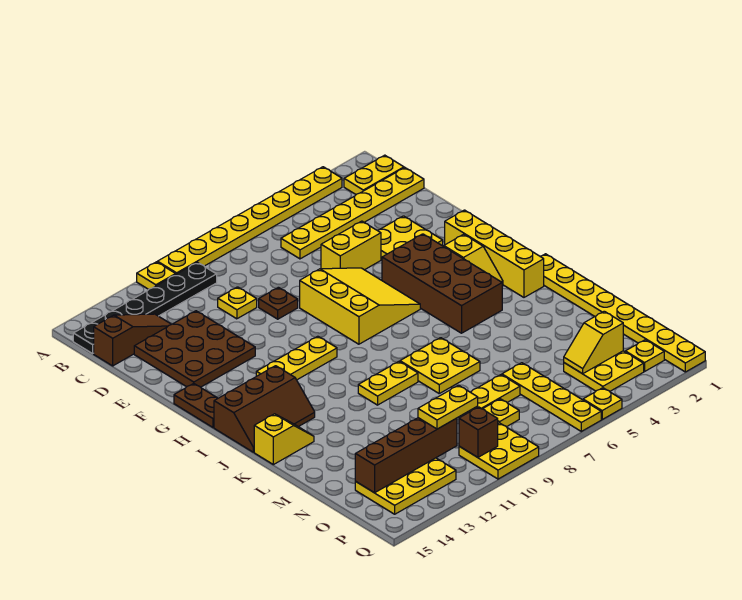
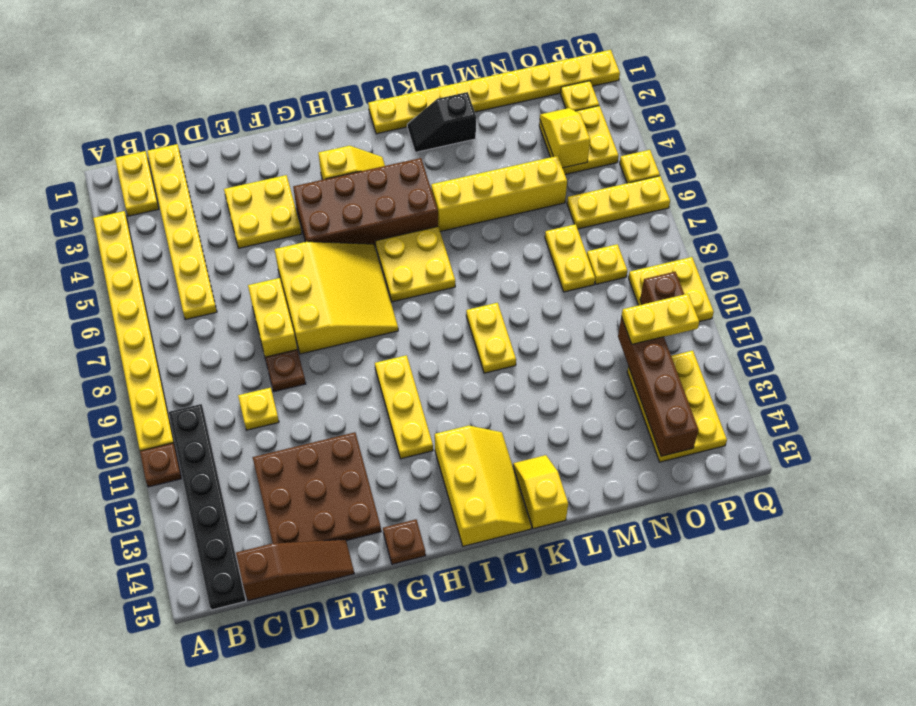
yellow 1x1 plate [137,262,176,289] -> brown 1x1 plate [140,443,182,487]
brown 1x3 slope [94,314,171,366] -> brown 1x3 slope turned to [236,539,354,601]
yellow 1x2 brick [321,221,381,270] -> yellow 1x2 brick moved to [248,278,297,357]
yellow 3x3 slope [300,268,420,344] -> yellow 3x3 slope turned to [275,242,398,354]
yellow 1x4 brick [445,210,544,297] -> yellow 1x4 brick moved to [431,156,567,231]
brown 1x2 plate [174,383,218,428] -> brown 1x1 plate [383,519,426,564]
brown 2x3 slope [214,366,315,452] -> yellow 2x3 slope [435,426,531,546]
none -> black 1x2 slope [407,92,476,152]
yellow 2x2 plate [400,338,480,393] -> yellow 2x2 plate moved to [375,227,455,302]
yellow 1x4 plate [502,363,601,431] -> yellow 1x3 plate [567,176,670,229]
yellow 1x2 slope [564,311,623,374] -> yellow 1x2 slope turned to [540,108,590,168]
yellow 1x2 plate [418,385,478,429] -> yellow 1x2 plate turned to [621,294,699,344]

